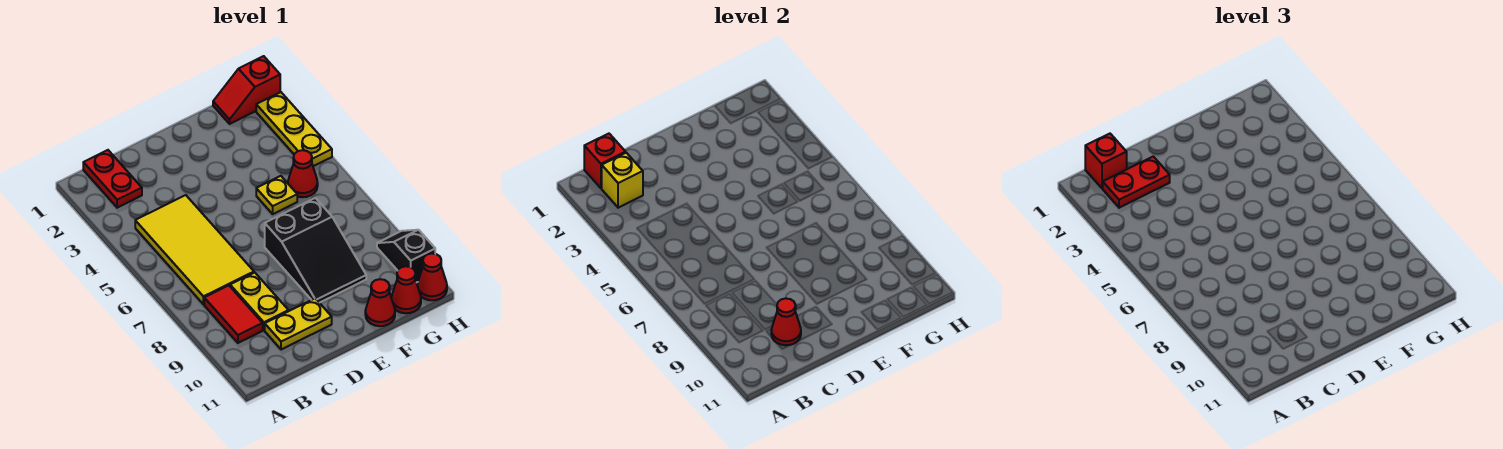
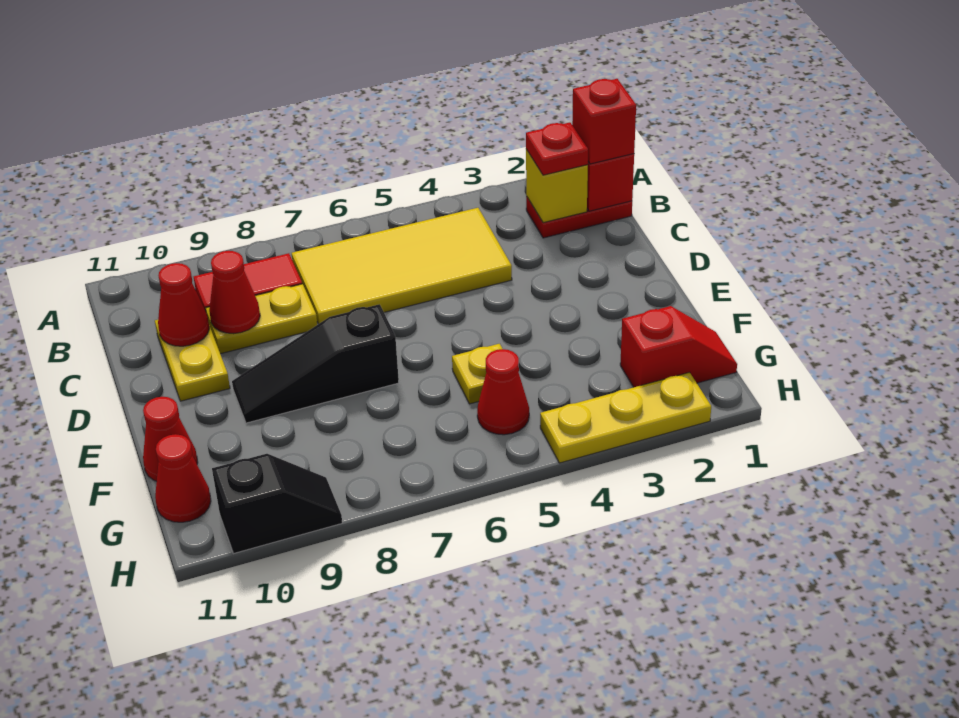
red 1x2 plate [1103,156,1170,208] -> red 1x1 plate [526,122,588,175]
black 2x3 slope [265,198,366,303] -> black 1x3 slope [232,304,399,423]
red 1x2 slope [213,56,280,124] -> red 1x2 slope turned to [620,306,737,387]
red 1x1 cone [417,253,447,300] -> red 1x1 cone moved to [209,251,260,334]

